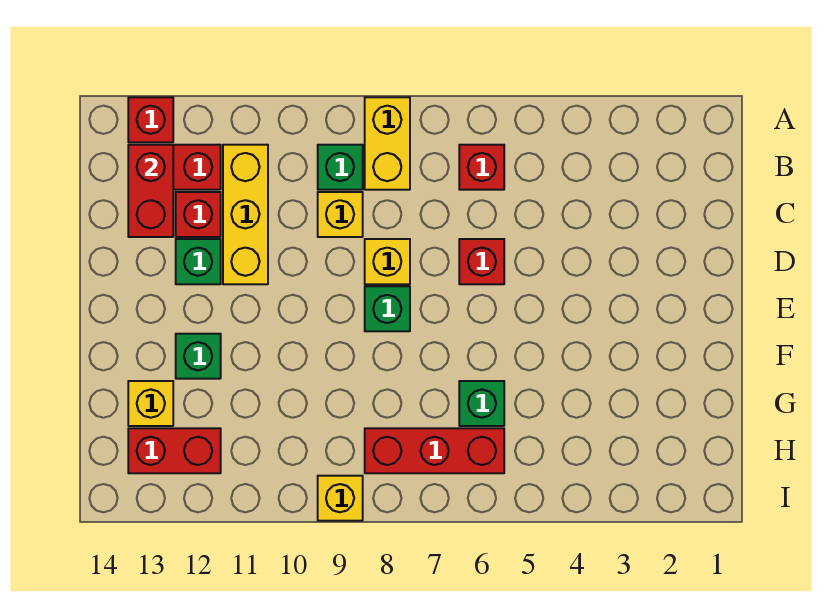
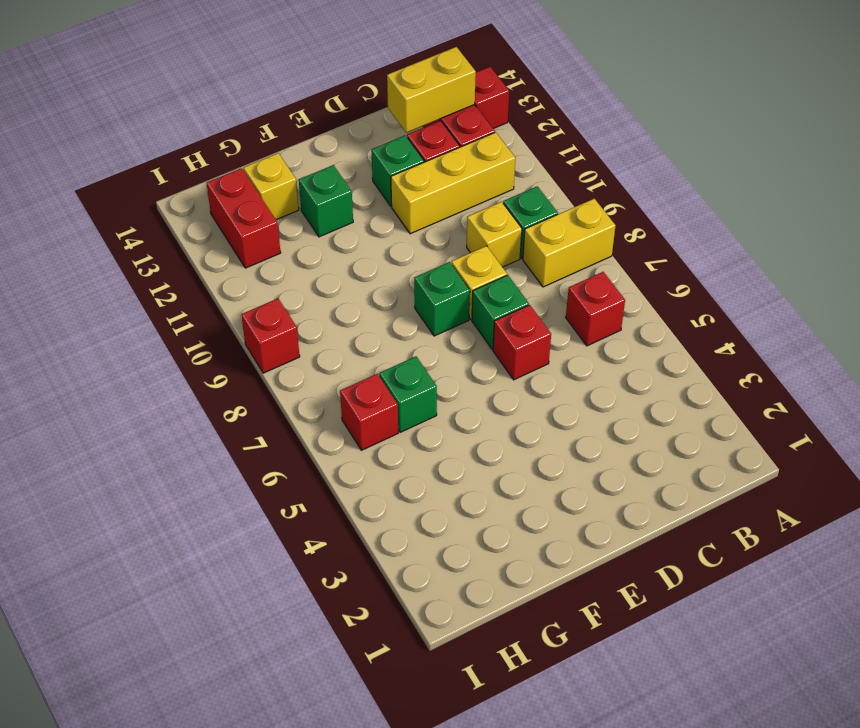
red 1x2 brick [128,145,173,237] -> yellow 1x2 brick [387,47,476,133]
none -> green 1x1 brick [472,275,529,349]
red 1x3 brick [365,428,504,473] -> red 1x1 brick [340,374,398,450]
yellow 1x1 brick [318,476,363,521] -> red 1x1 brick [241,299,300,373]

